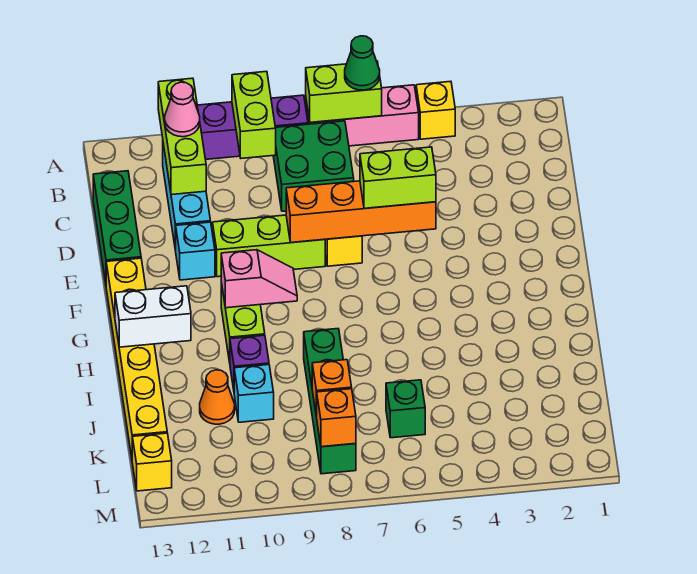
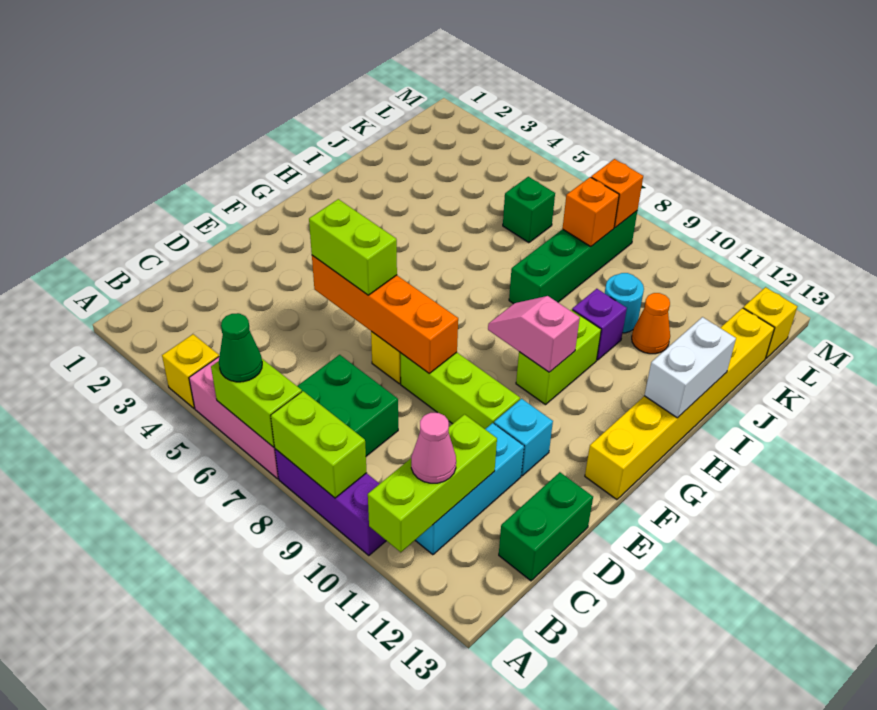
lime 1x2 brick [232,71,276,158] -> lime 1x2 brick turned to [271,391,367,498]
green 1x3 brick [93,171,141,283] -> green 1x2 brick [499,472,593,581]
white 1x2 brick [115,286,191,347] -> white 1x2 brick turned to [644,317,736,418]
cyan 1x1 brick [234,365,274,422] -> cyan 1x1 round brick [605,273,644,333]

